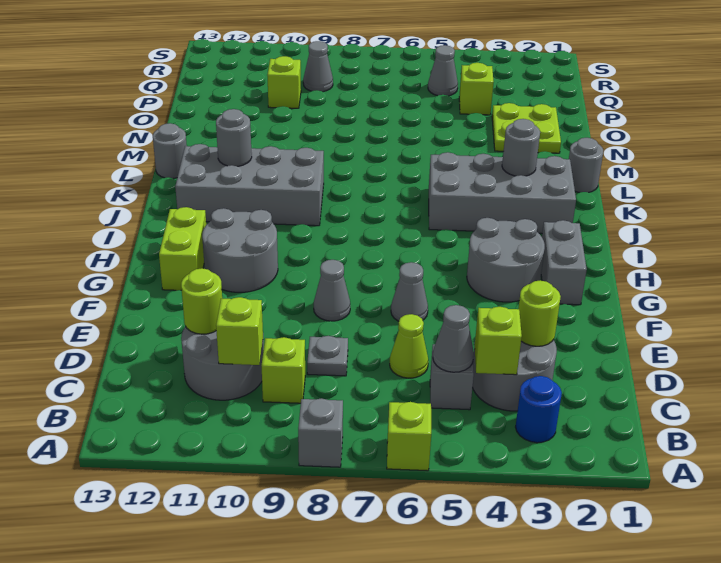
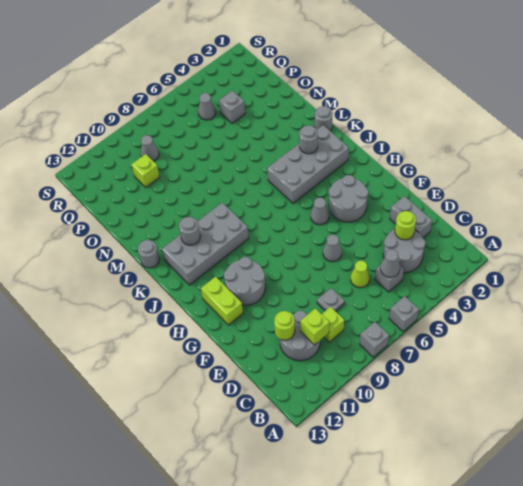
lime 1x1 brick [387,402,431,471] -> grey 1x1 brick [389,296,419,331]
blue 1x1 round brick [516,376,562,443] -> none
lime 1x1 brick [475,307,522,375] -> none
grey 1x1 cone [314,260,350,321] -> grey 1x1 cone moved to [311,198,329,225]
grey 1x2 brick [541,220,587,305] -> grey 1x2 brick moved to [390,196,432,238]
lime 2x2 plate [492,103,561,153] -> none
lime 1x1 brick [459,63,494,115] -> grey 1x1 brick [219,91,245,123]

